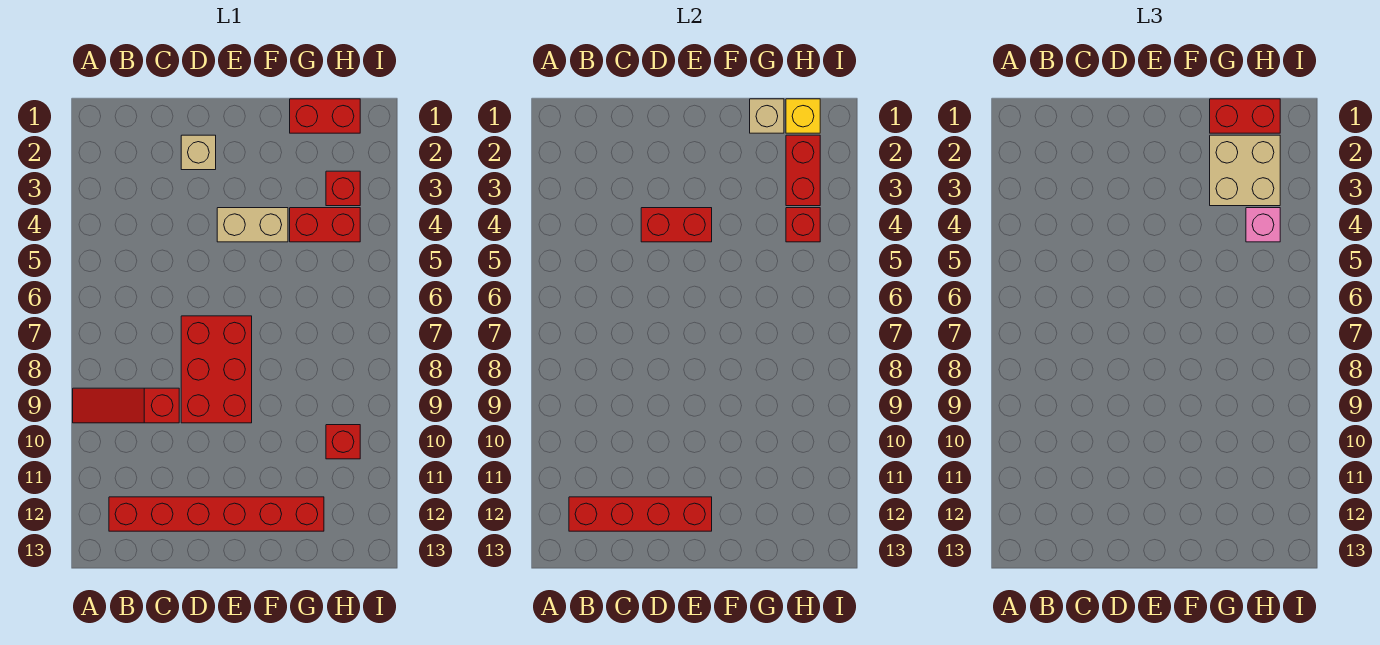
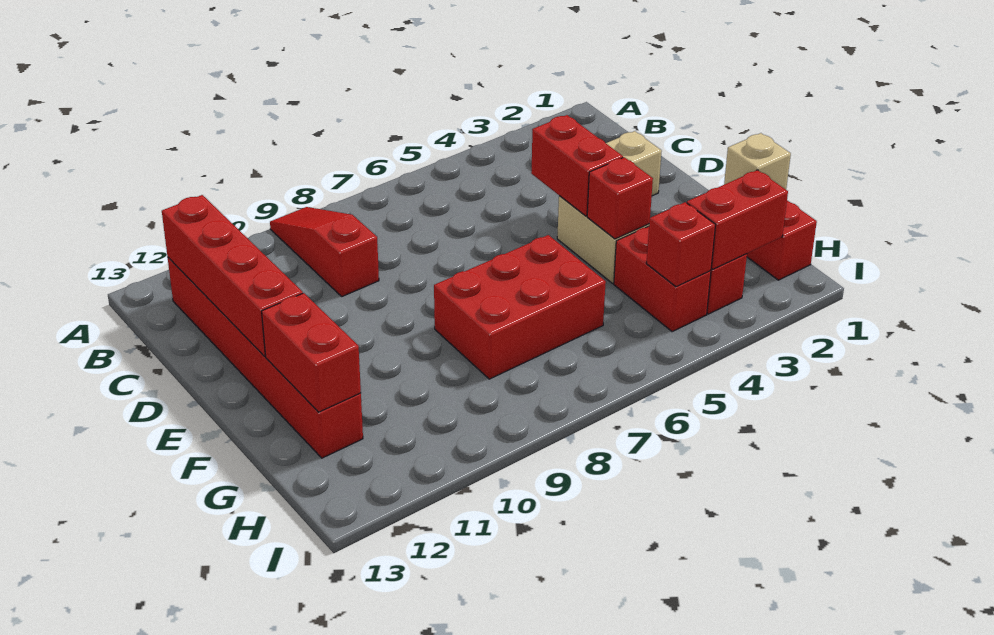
red 2x3 brick [181,316,252,423] -> red 2x3 brick moved to [434,235,606,379]
red 1x2 brick [1210,99,1280,133] -> red 1x2 brick moved to [262,293,361,412]
tan 2x2 brick [1210,135,1280,206] -> none
yellow 1x1 brick [786,99,820,133] -> none
pink 1x1 brick [1246,208,1280,242] -> none
red 1x1 brick [326,425,360,459] -> red 1x1 brick moved to [587,157,653,239]

